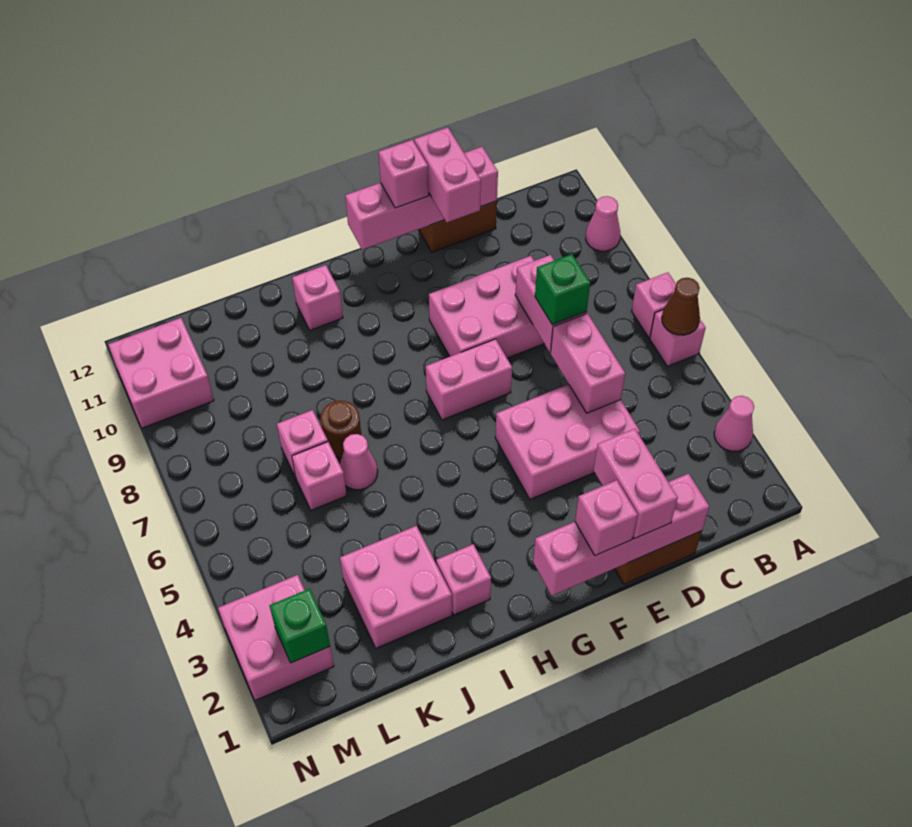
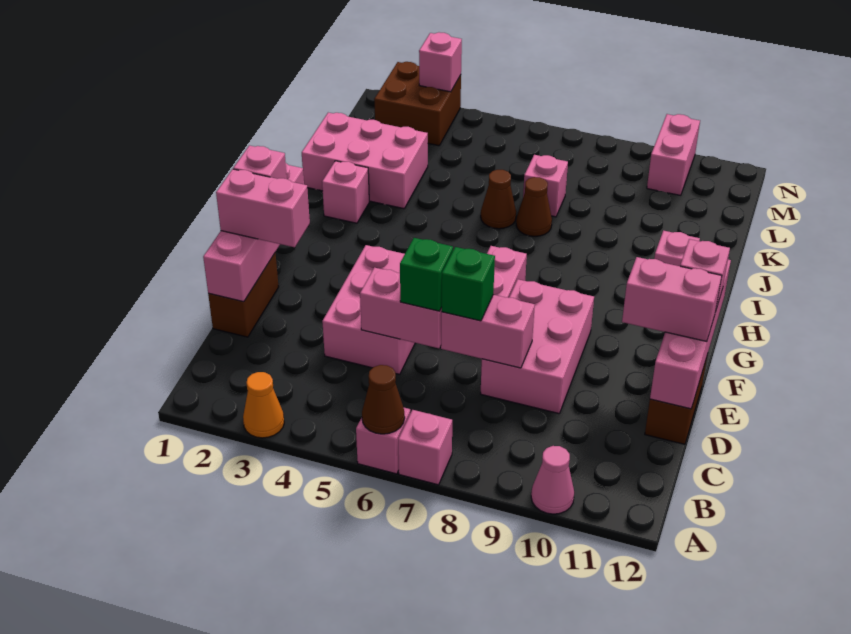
pink 1x1 cone [714,396,754,452] -> orange 1x1 cone [243,372,284,438]
pink 2x2 brick [340,526,452,648] -> pink 2x3 brick [302,113,428,209]
pink 1x1 cone [340,434,378,490] -> brown 1x1 cone [481,170,516,229]
brown 1x1 round brick [321,401,361,458] -> brown 1x1 cone [516,177,552,236]
pink 1x1 brick [292,442,347,510] -> pink 1x1 brick moved to [419,32,462,92]
pink 2x2 brick [218,575,334,700] -> brown 2x2 brick [374,62,461,146]
green 1x1 brick [269,589,330,663] -> green 1x1 brick moved to [400,238,453,311]
pink 2x2 brick [108,318,214,428] -> pink 1x2 brick [647,114,700,195]

